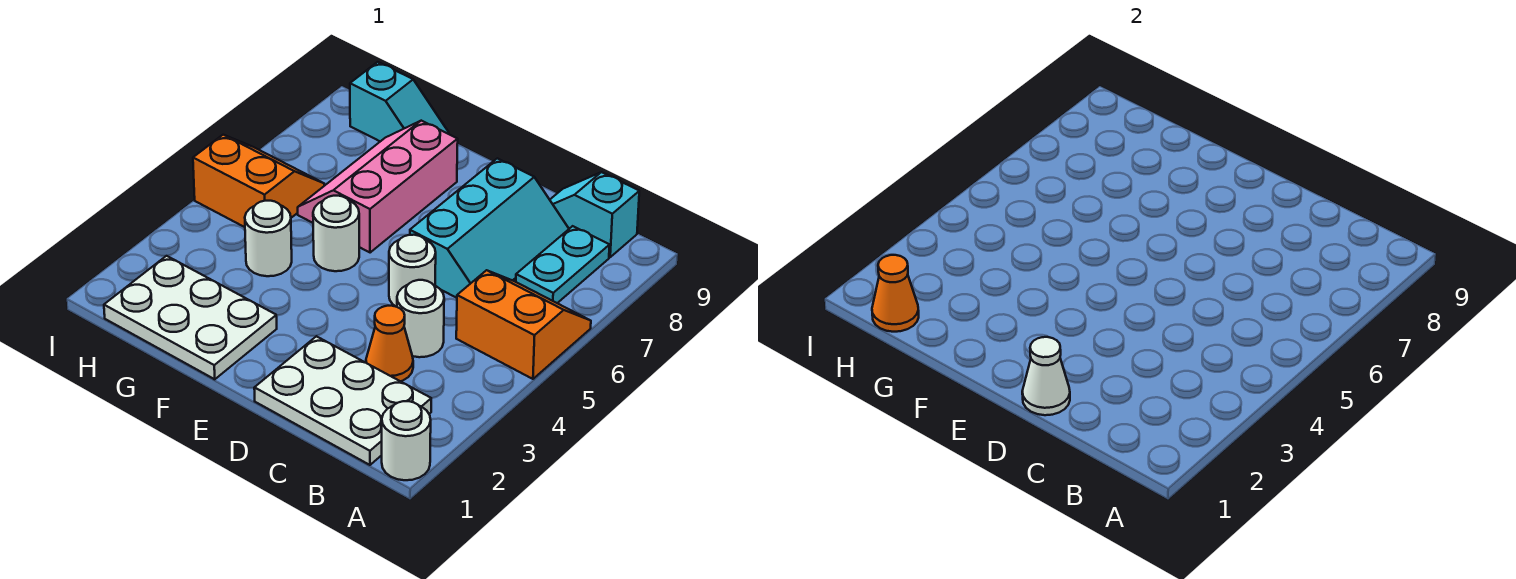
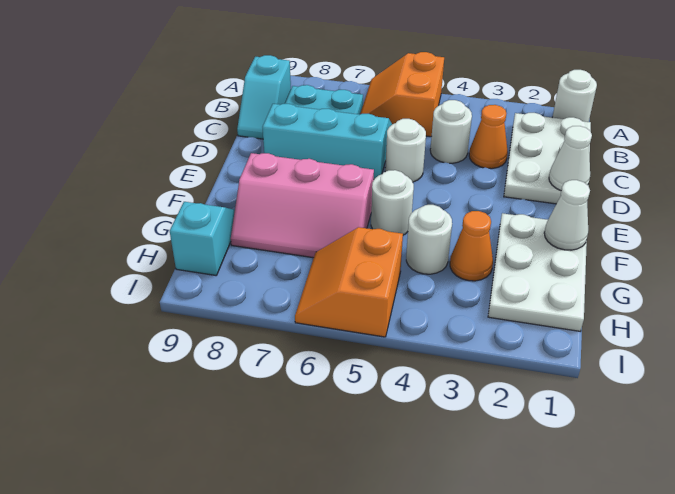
none -> white 1x1 cone [544,180,590,250]
orange 1x1 cone [872,255,919,332] -> orange 1x1 cone moved to [450,211,493,281]

